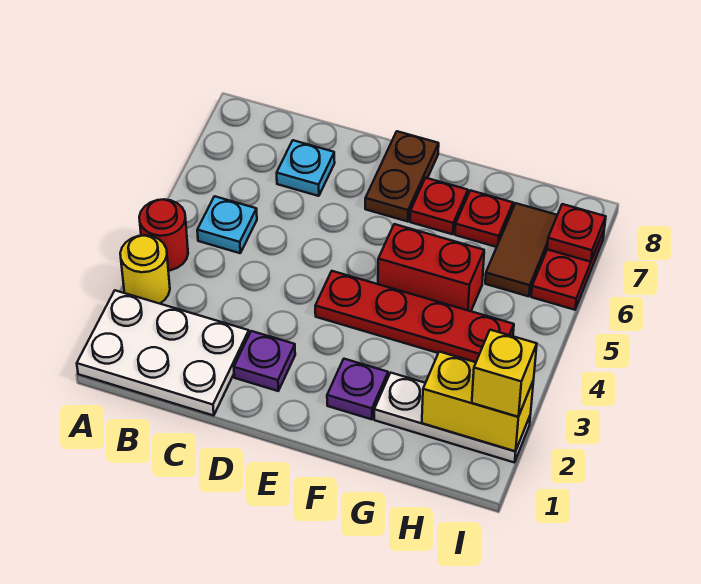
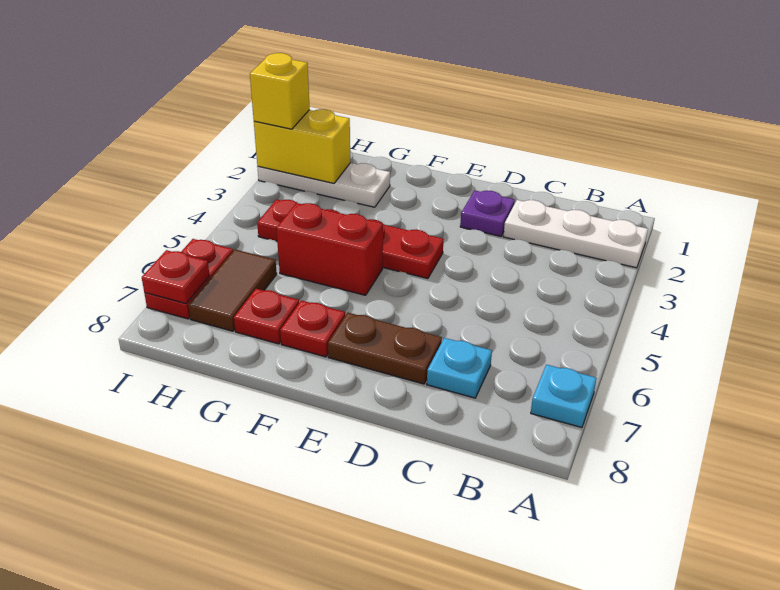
white 2x3 plate [77,290,249,415] -> white 1x3 plate [503,200,648,268]
yellow 1x1 round brick [120,235,170,304] -> none
red 1x1 round brick [139,200,188,271] -> none
cyan 1x1 plate [197,196,257,253] -> cyan 1x1 plate moved to [531,365,597,428]
brown 1x2 plate [365,131,439,222] -> brown 1x2 plate turned to [328,313,442,384]
purple 1x1 plate [327,359,388,419] -> none

